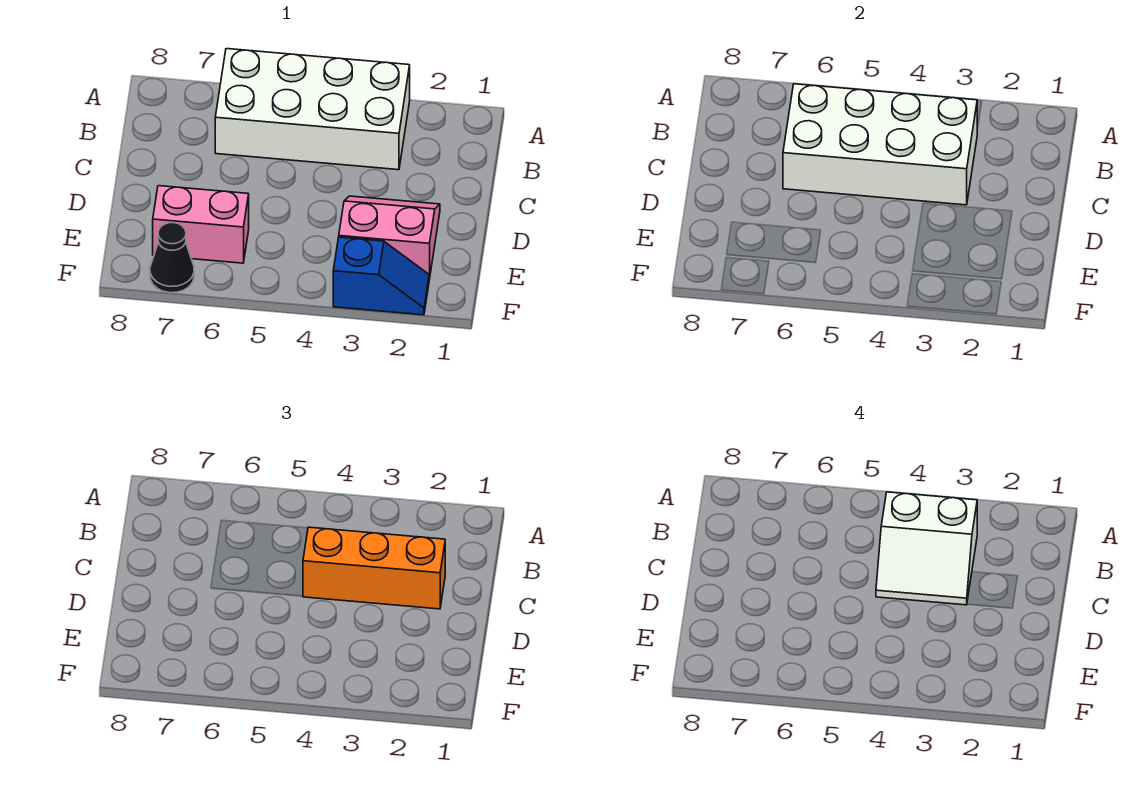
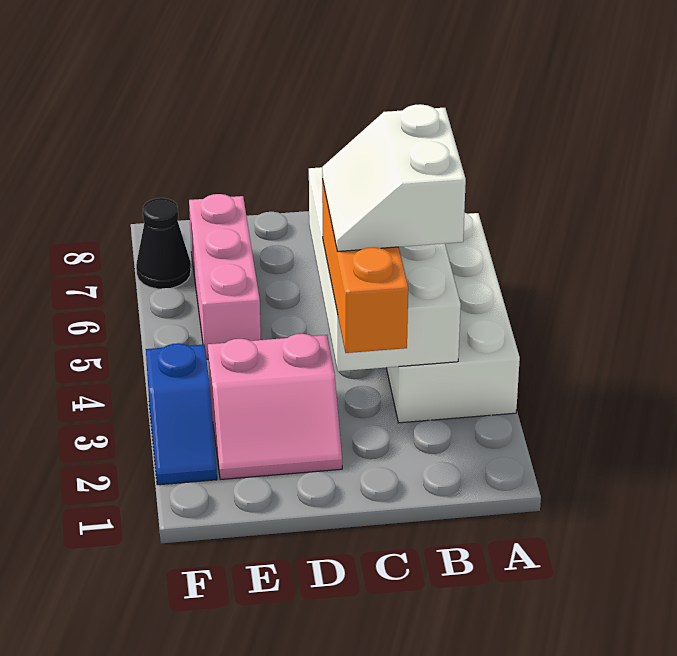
pink 2x2 slope [339,196,440,279] -> pink 2x2 slope turned to [208,334,342,480]
pink 1x2 brick [153,186,249,263] -> pink 1x3 brick [189,194,261,359]

